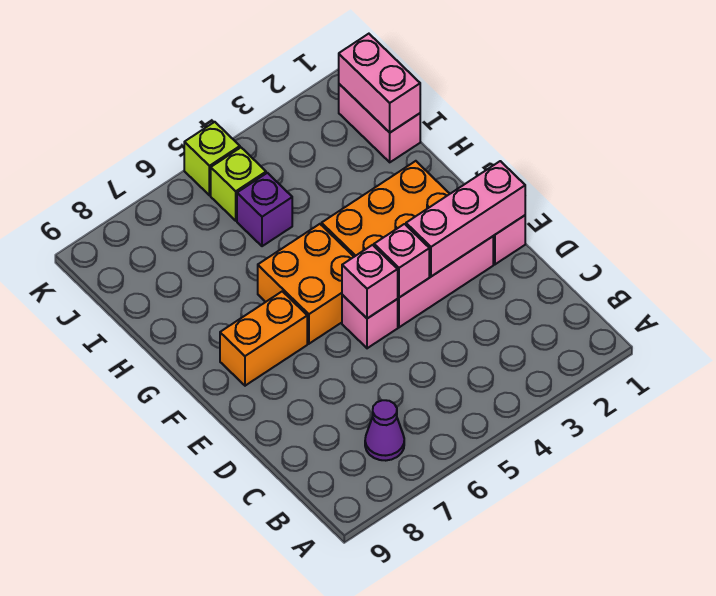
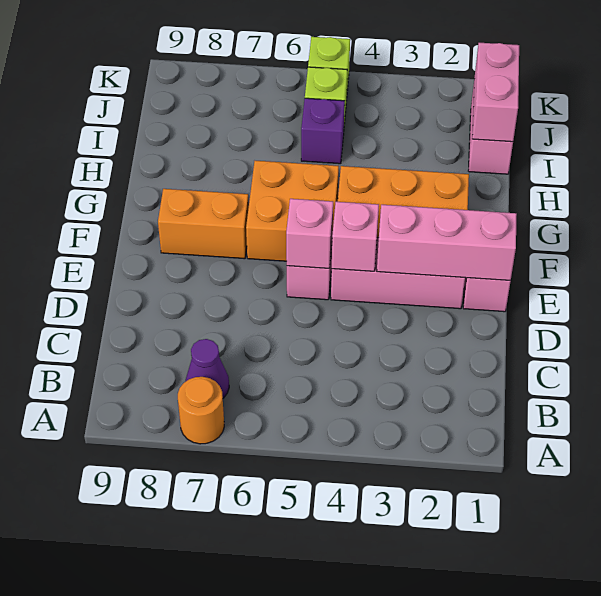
none -> orange 1x1 round brick [178,377,224,444]

